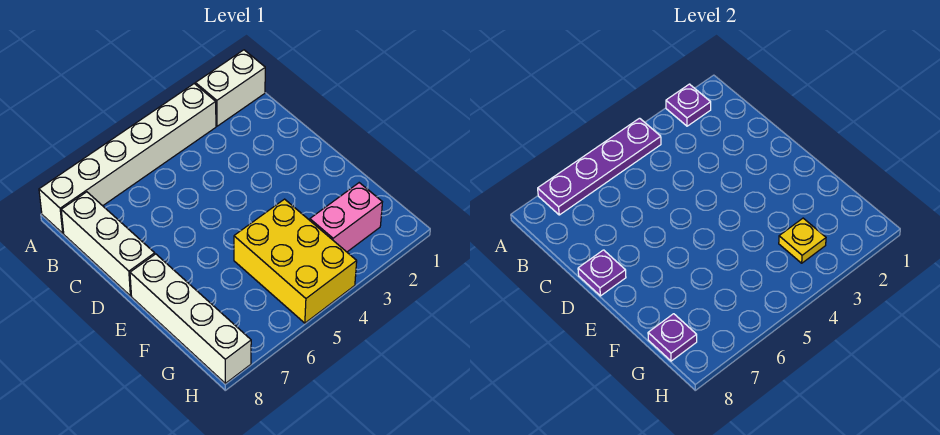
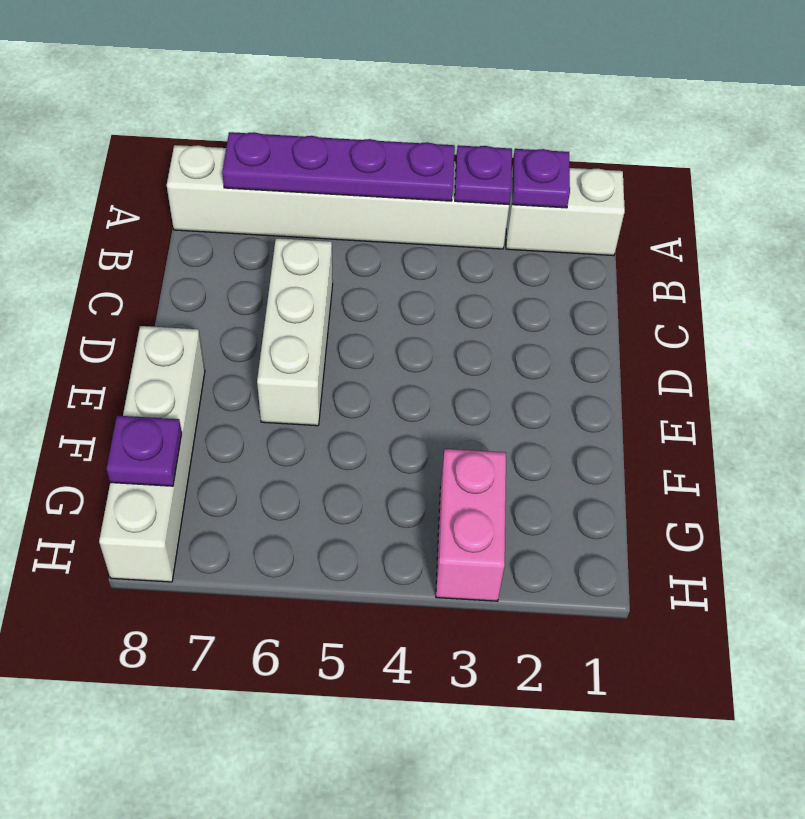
white 1x3 brick [61,192,155,296] -> white 1x3 brick moved to [257,238,333,426]
purple 1x1 plate [578,250,626,296] -> purple 1x1 plate moved to [455,145,512,204]
yellow 2x3 brick [234,199,357,323] -> none
pink 1x2 brick [310,183,382,252] -> pink 1x2 brick turned to [436,449,506,601]
yellow 1x1 plate [779,218,826,263] -> none

